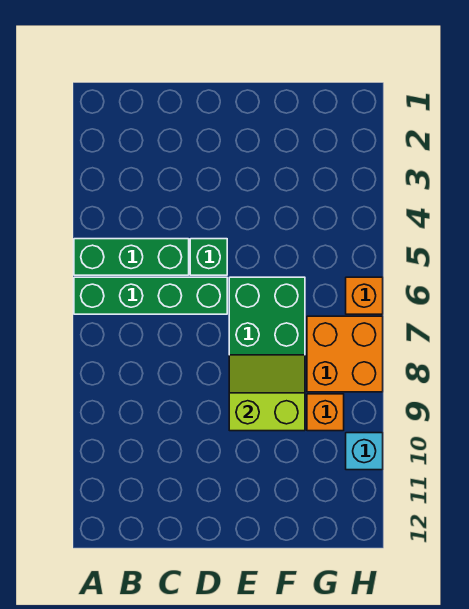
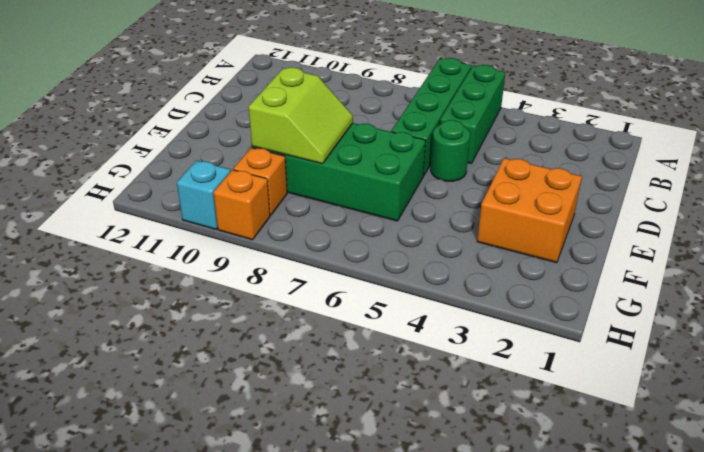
green 1x1 brick [190,239,227,275] -> green 1x1 round brick [431,120,470,181]
orange 2x2 brick [307,316,383,392] -> orange 2x2 brick moved to [477,158,582,263]
orange 1x1 brick [346,277,383,314] -> orange 1x1 brick moved to [213,170,270,240]

